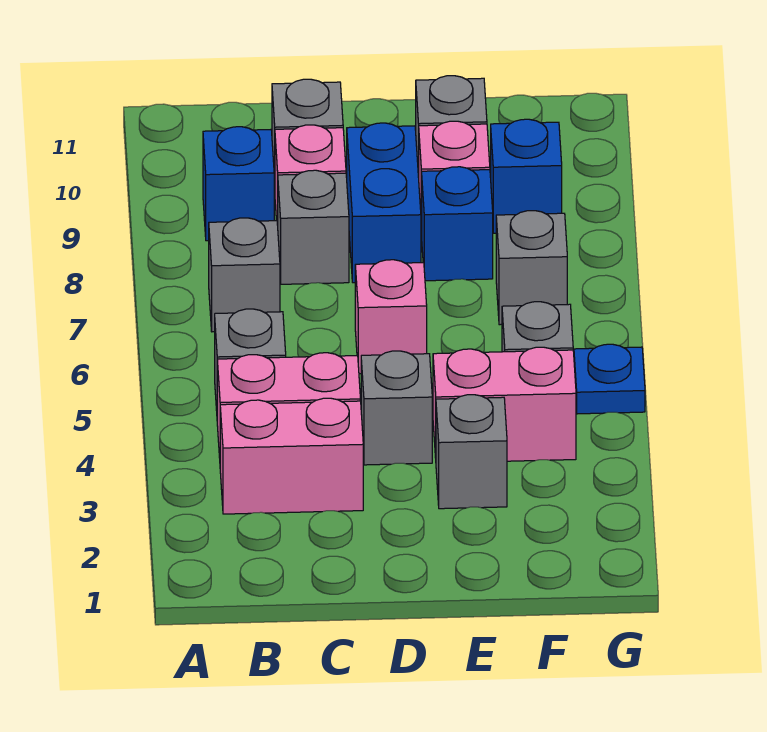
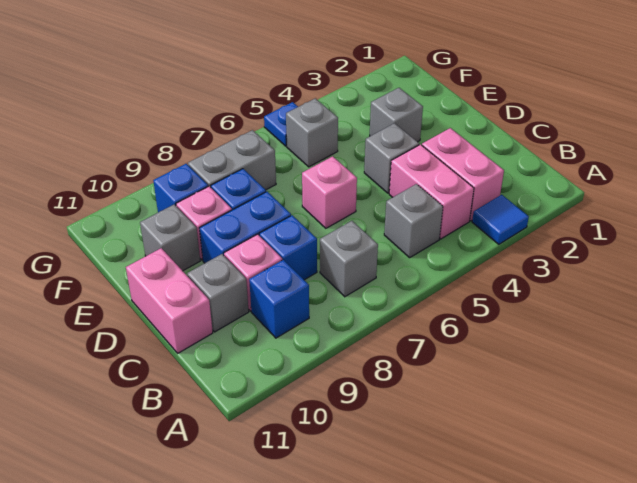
none -> blue 1x1 tile [472,195,529,244]
grey 1x1 brick [278,170,349,284] -> blue 1x1 brick [259,215,317,280]
pink 1x2 brick [433,347,576,461] -> pink 1x2 brick moved to [126,248,213,353]
grey 1x1 brick [496,211,567,325] -> grey 1x2 brick [188,130,276,190]

